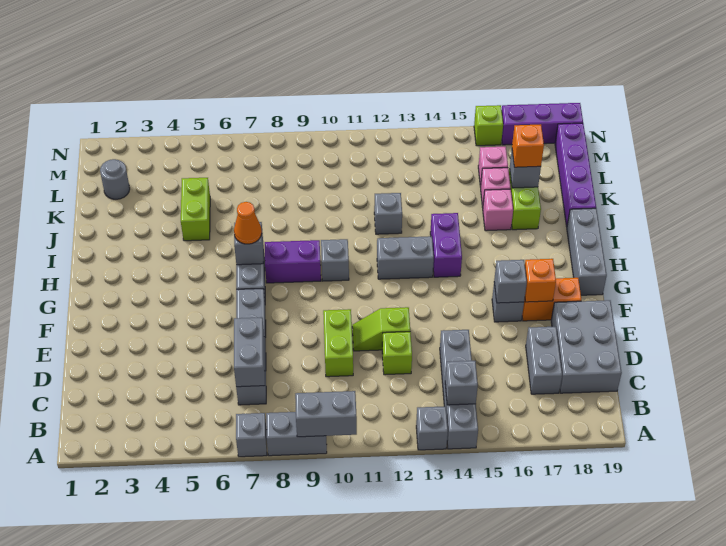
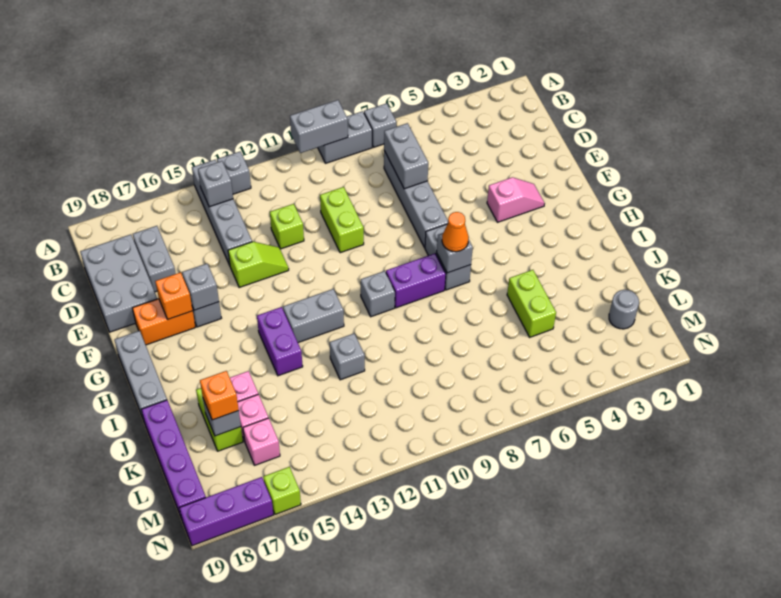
lime 1x2 slope [352,307,410,351] -> lime 1x2 slope moved to [228,242,289,288]
none -> pink 1x2 slope [487,177,545,222]

